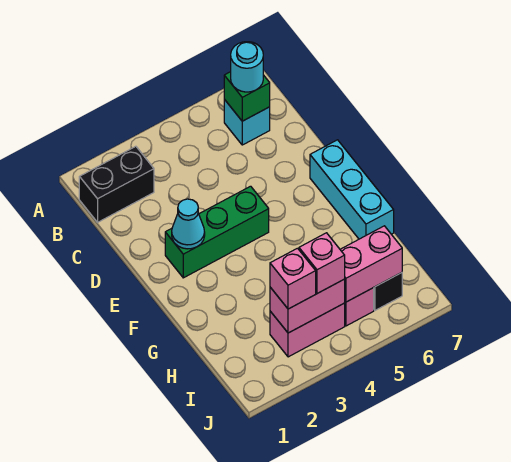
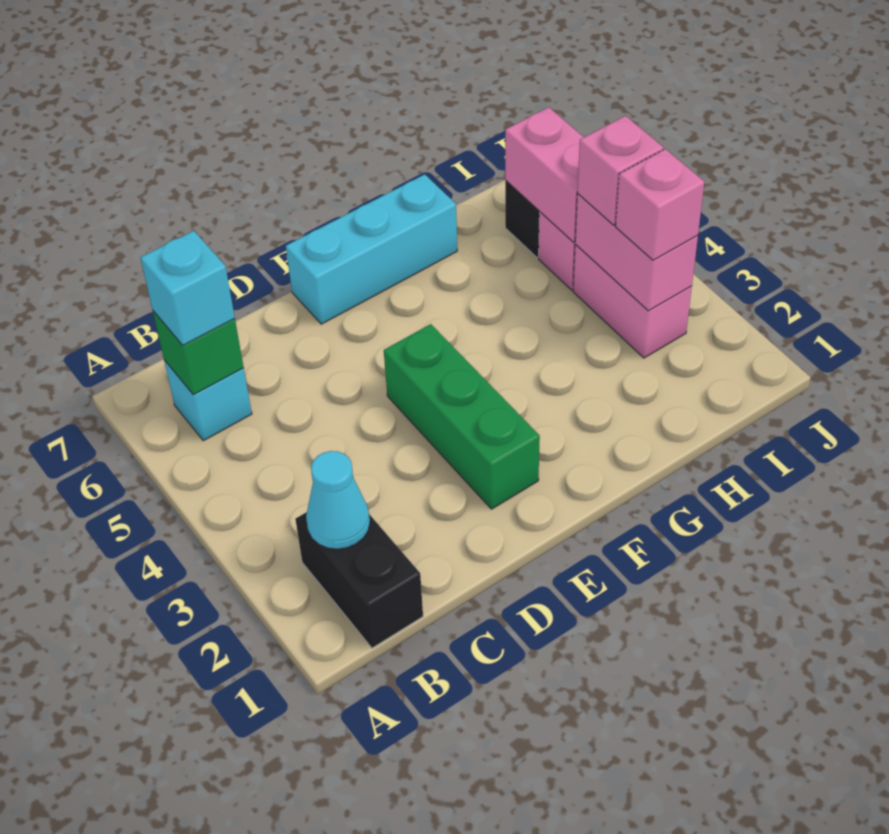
cyan 1x1 round brick [231,42,263,92] -> cyan 1x1 brick [140,231,235,345]
cyan 1x1 cone [172,199,205,249] -> cyan 1x1 cone moved to [306,451,370,549]

